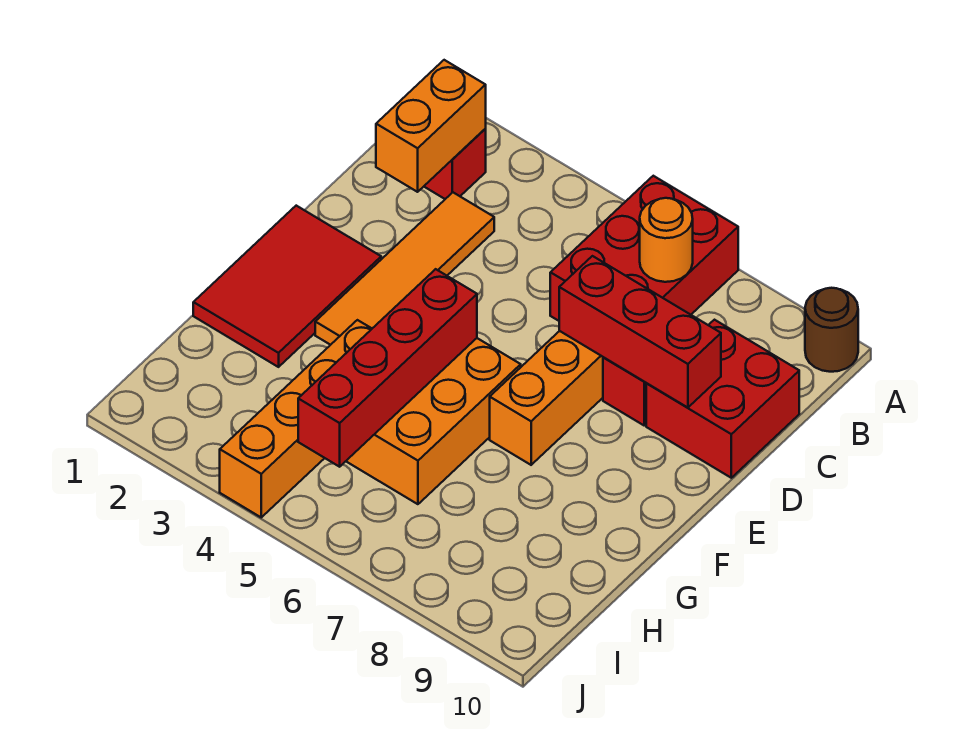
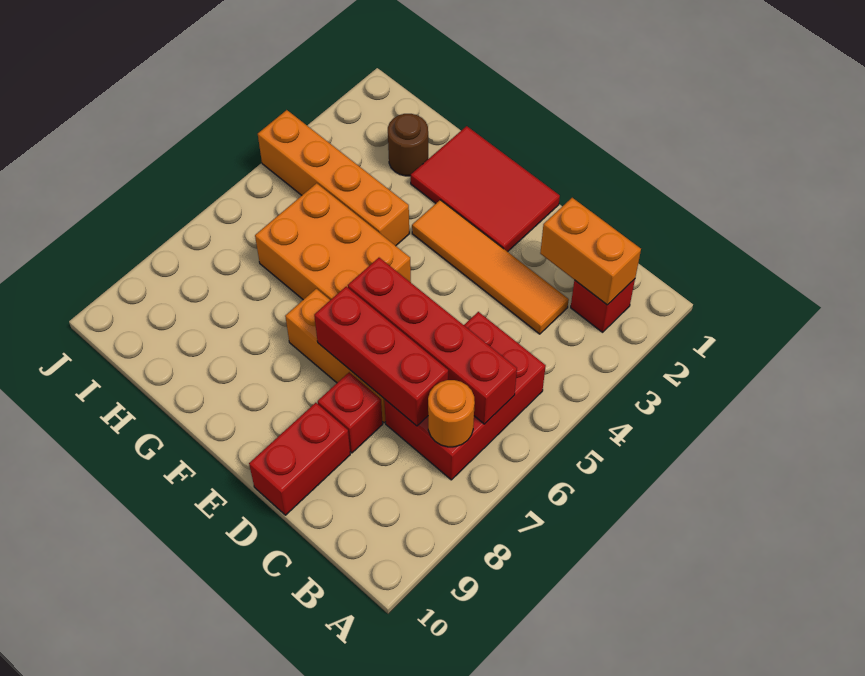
red 2x3 brick [550,176,738,321] -> red 2x3 brick turned to [384,312,546,480]
brown 1x1 round brick [805,288,858,372] -> brown 1x1 round brick moved to [388,114,428,176]
red 2x2 brick [646,320,799,478] -> red 1x2 brick [249,403,350,515]
red 1x3 brick [559,256,721,408] -> red 1x3 brick turned to [314,287,448,426]
red 1x4 brick [298,269,477,467] -> red 1x4 brick moved to [348,258,517,424]

